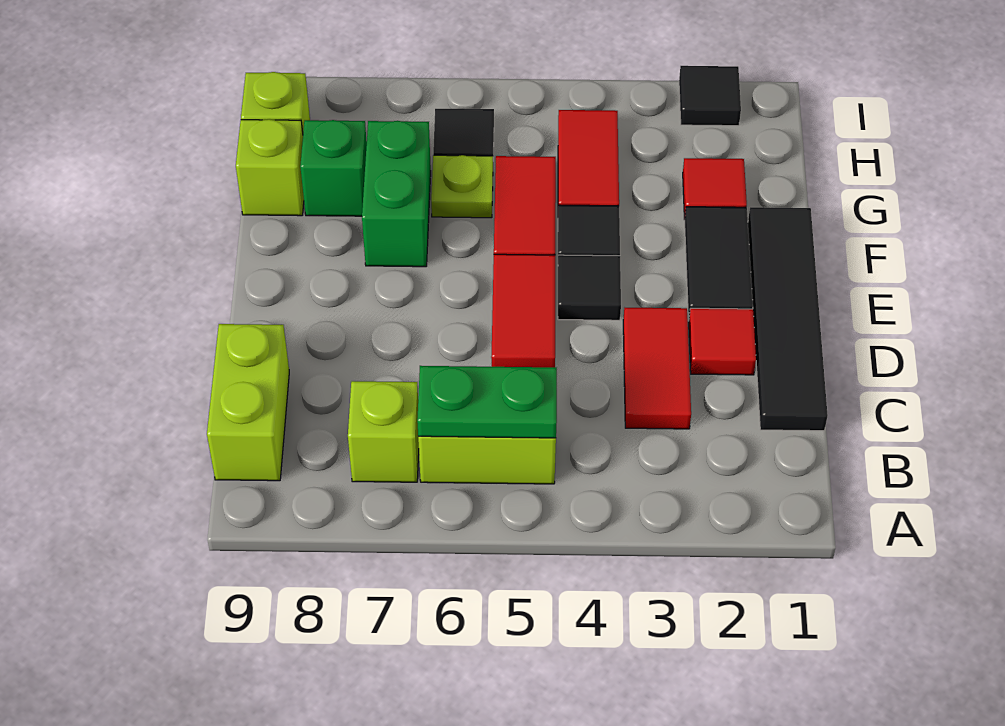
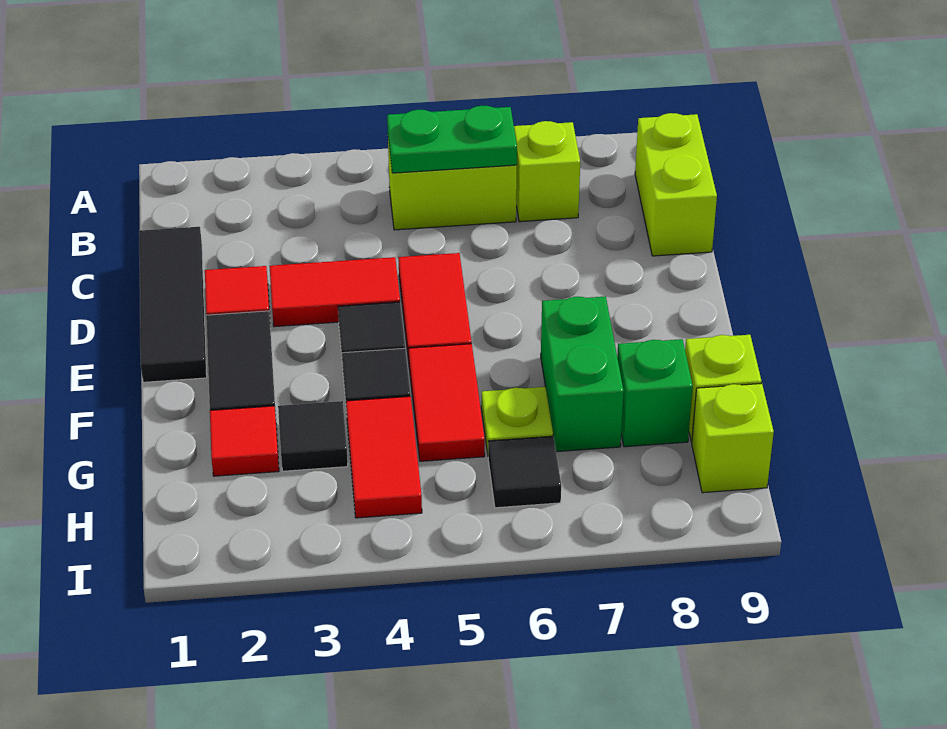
black 1x4 tile [748,207,828,431] -> black 1x3 tile [139,227,207,382]
red 1x2 tile [623,308,691,429] -> red 1x2 tile turned to [270,257,400,327]
black 1x1 tile [679,66,741,126] -> black 1x1 tile moved to [278,401,348,471]

